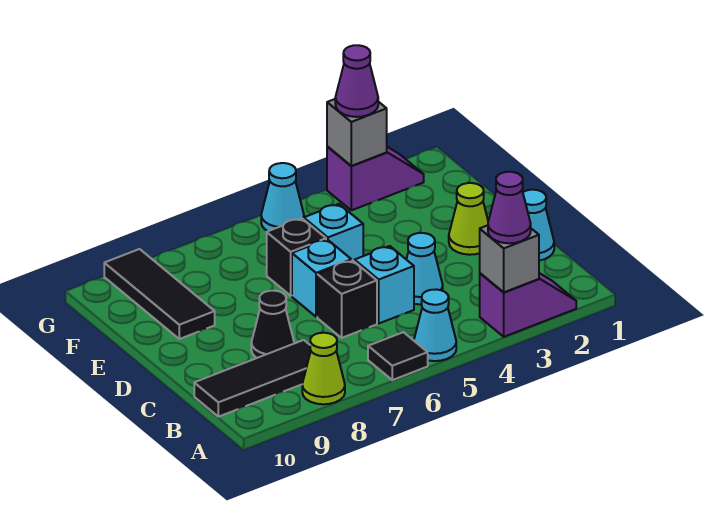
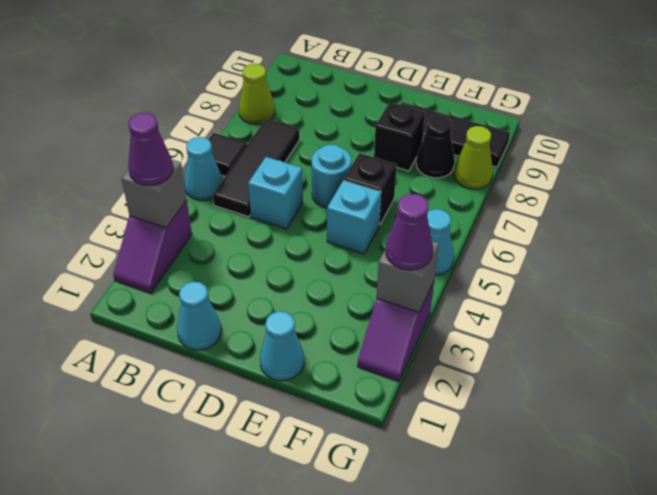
black 1x3 tile [194,340,311,417] -> black 1x3 tile moved to [213,119,300,217]
cyan 1x1 cone [406,233,443,305] -> cyan 1x1 cone moved to [260,311,304,381]
black 1x1 brick [317,260,377,338] -> black 1x1 brick moved to [374,102,425,171]
black 1x1 cone [251,291,294,358] -> black 1x1 cone moved to [416,115,455,178]
lime 1x1 cone [449,183,488,255] -> lime 1x1 cone moved to [454,126,493,189]
cyan 1x1 brick [292,239,351,317] -> cyan 1x1 round brick [311,145,351,208]

